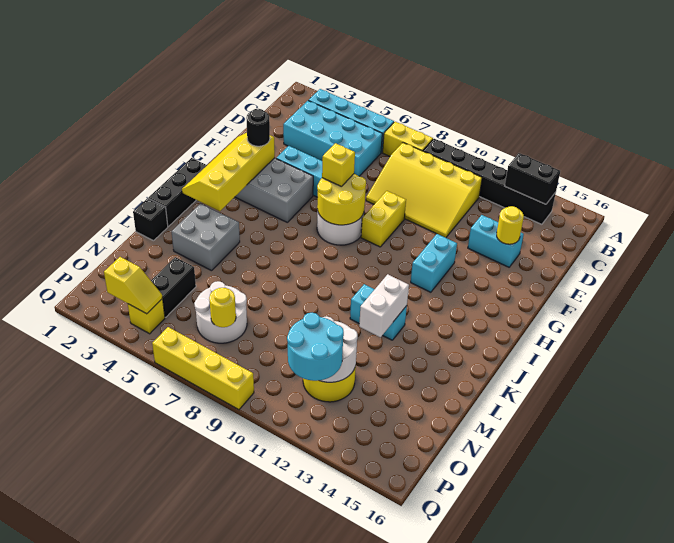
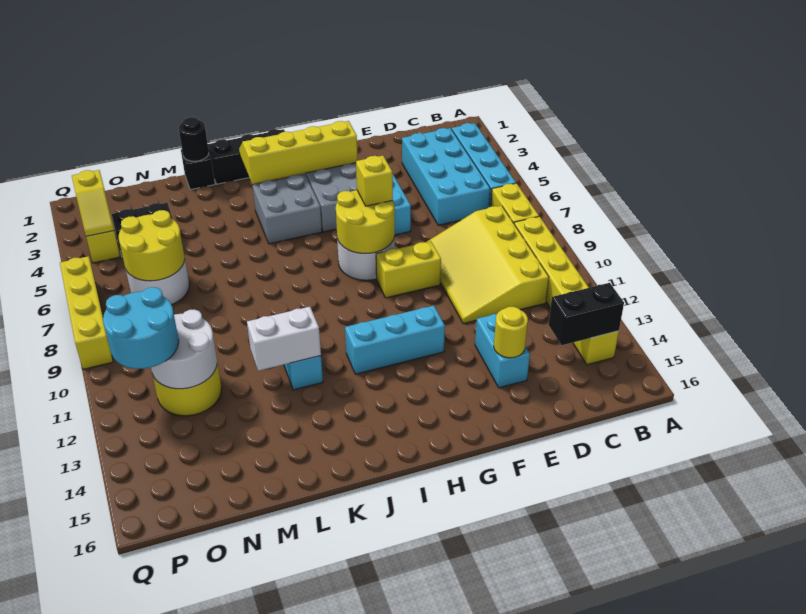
black 1x6 brick [423,139,556,224] -> yellow 1x6 brick [514,217,619,365]
black 1x2 brick [505,153,560,204] -> black 1x2 brick turned to [549,283,624,345]
black 1x1 round brick [246,109,270,146] -> black 1x1 round brick moved to [179,117,209,161]
cyan 1x2 brick [411,234,457,292] -> cyan 1x3 brick [345,306,445,374]
grey 2x2 brick [172,203,240,271] -> grey 2x2 brick moved to [253,174,322,244]
yellow 1x1 round brick [209,288,236,327] -> yellow 2x2 round brick [119,210,185,281]

